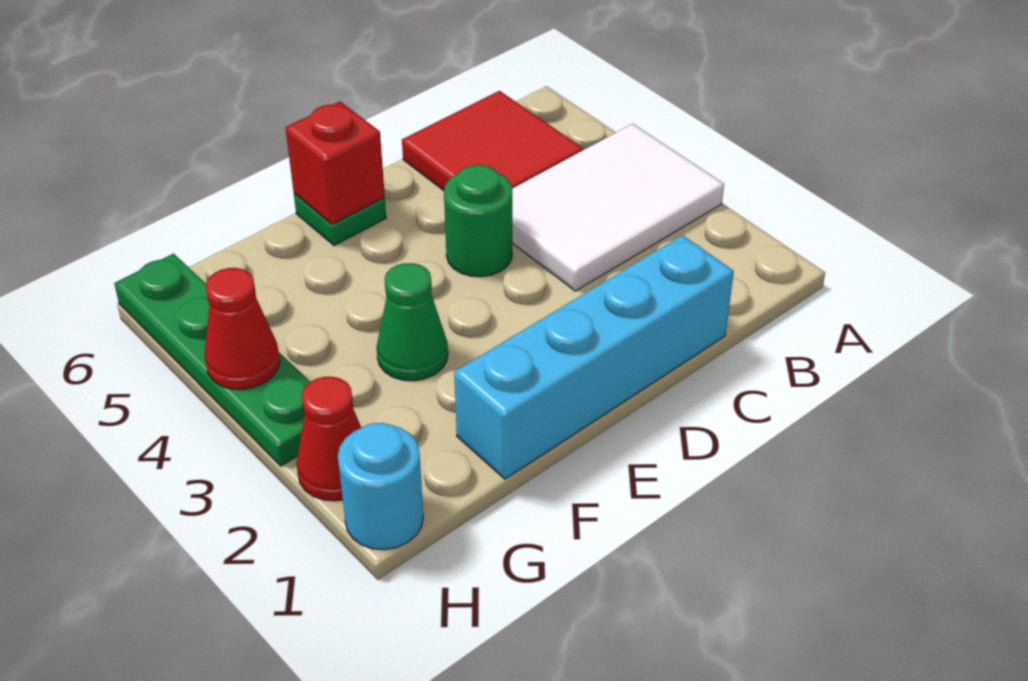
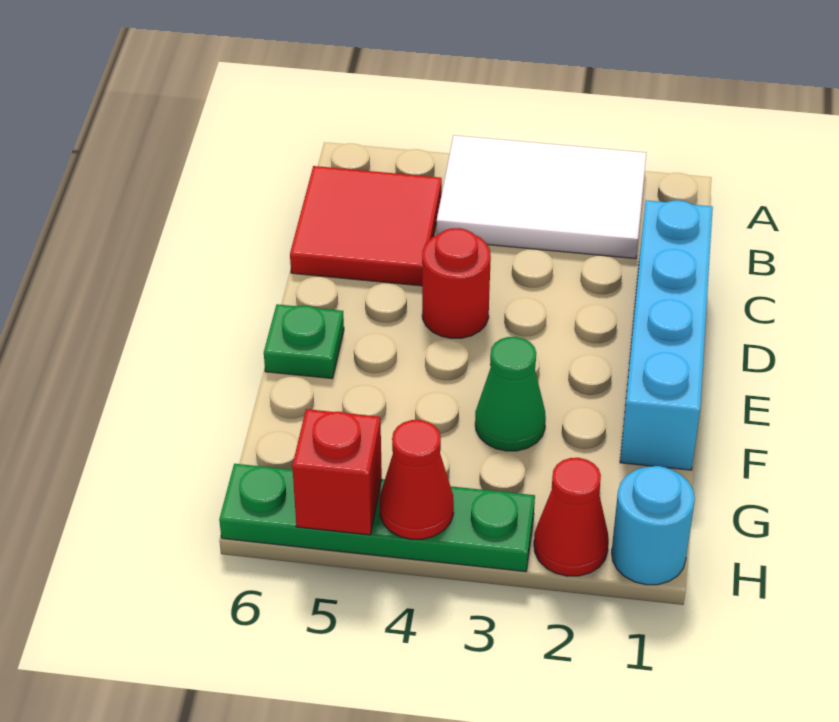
white 2x3 tile [512,124,724,291] -> white 2x3 tile turned to [436,135,646,259]
green 1x1 round brick [444,165,512,277] -> red 1x1 round brick [422,228,491,338]
red 1x1 brick [285,101,385,224] -> red 1x1 brick moved to [292,409,382,535]

